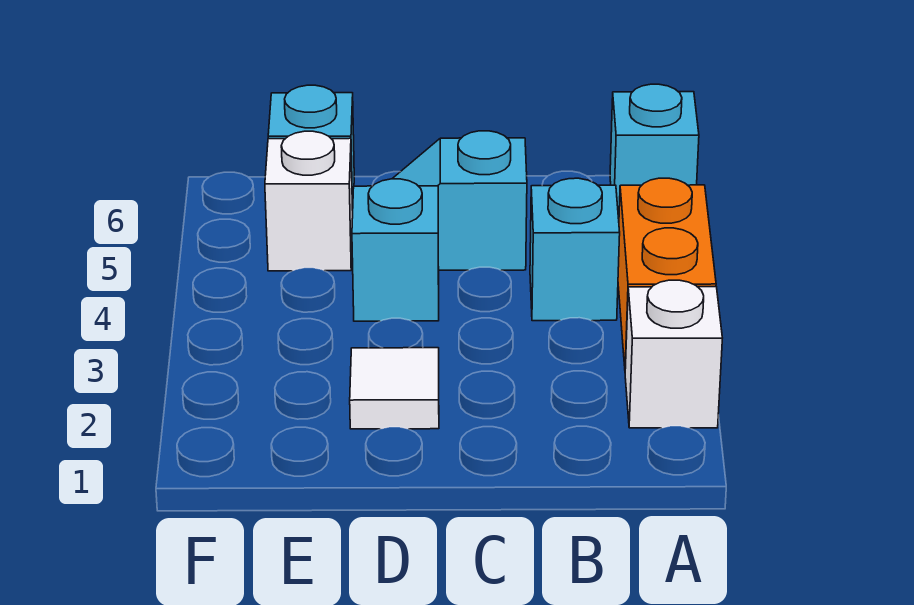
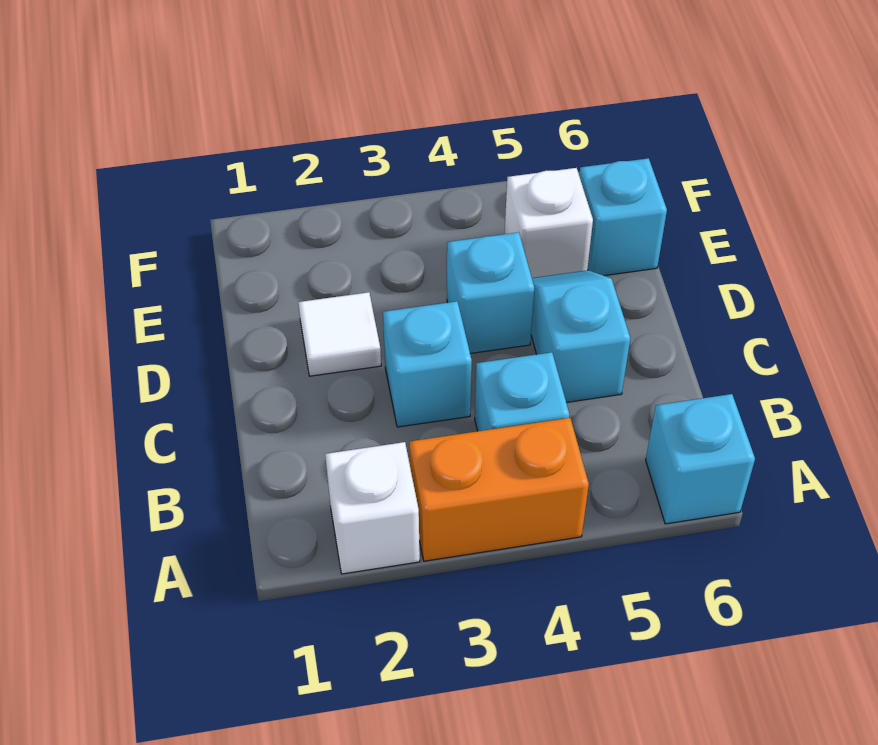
none -> cyan 1x1 brick [383,301,472,427]

